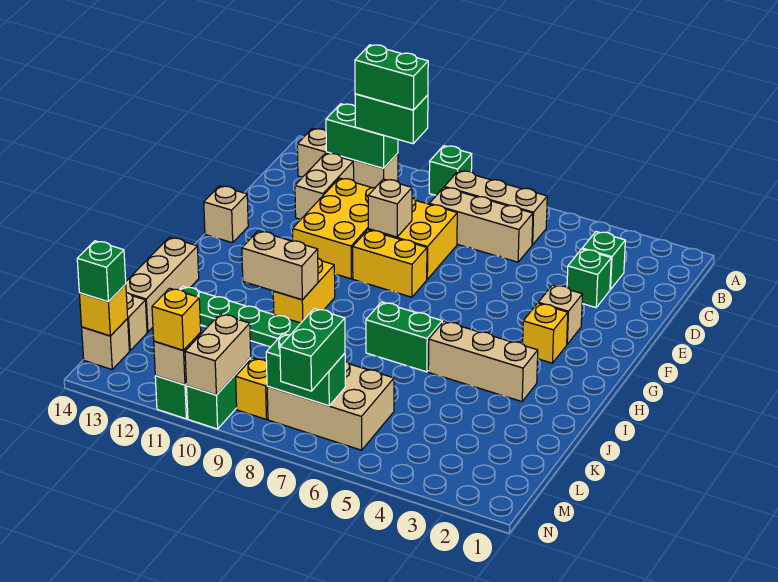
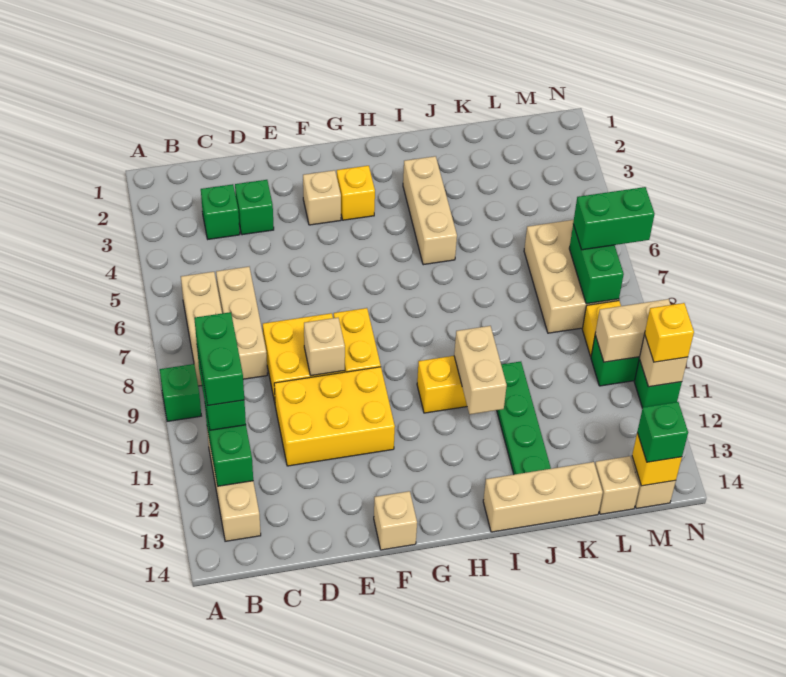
tan 1x2 brick [295,153,354,219] -> none
green 1x2 brick [366,302,442,372] -> none

